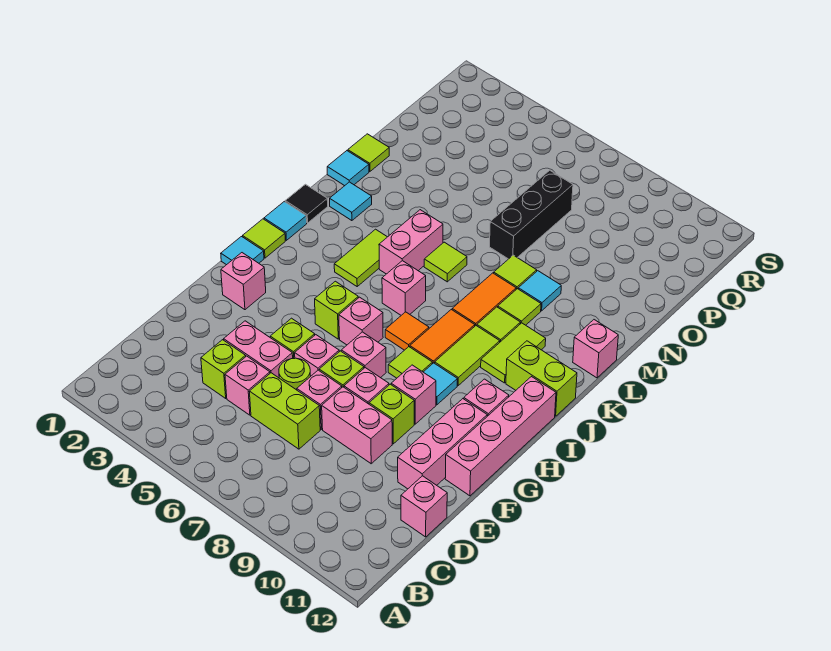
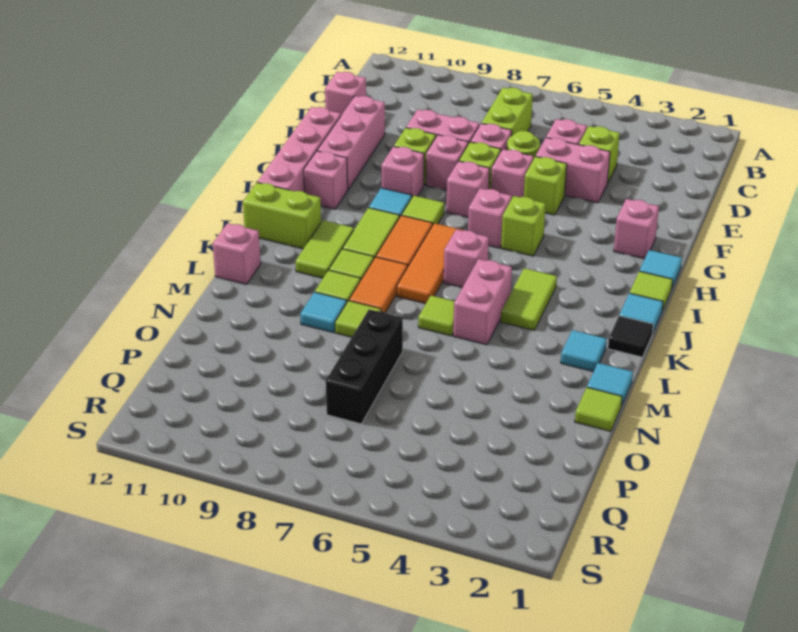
lime 1x2 brick [249,373,320,449] -> lime 1x2 brick turned to [482,88,533,136]
orange 1x1 tile [385,312,429,350] -> orange 1x3 tile [397,223,464,304]

